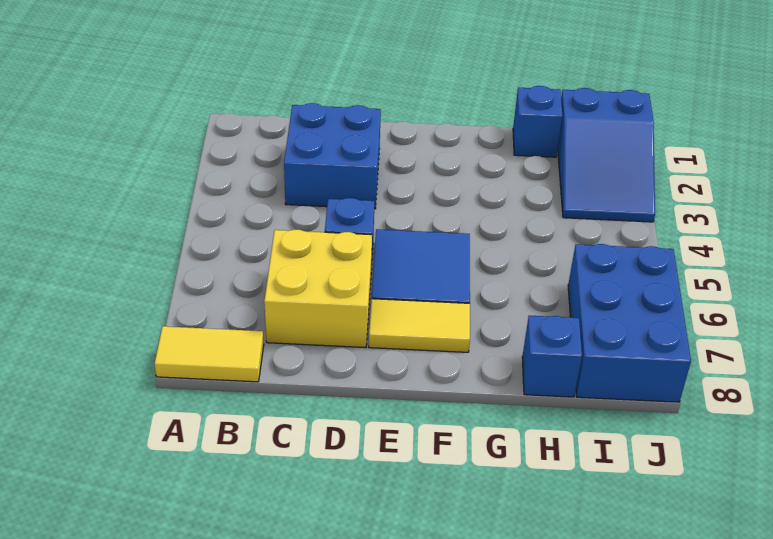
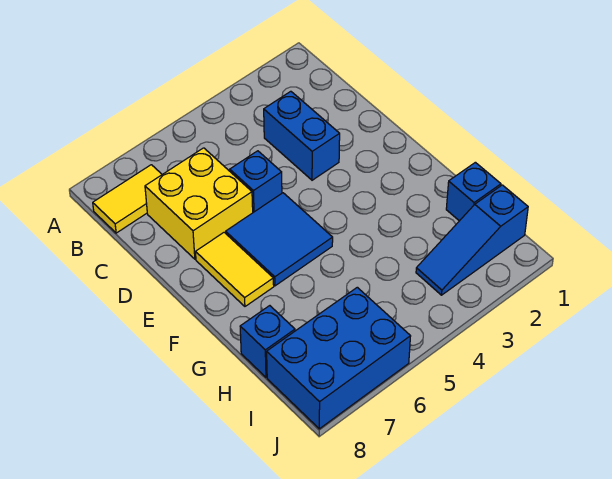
yellow 1x2 tile [155,326,264,382] -> yellow 1x2 tile turned to [93,165,162,233]
blue 2x2 brick [284,103,381,209] -> blue 1x2 brick [264,91,340,180]
blue 2x3 slope [558,88,655,222] -> blue 1x3 slope [416,185,528,295]

